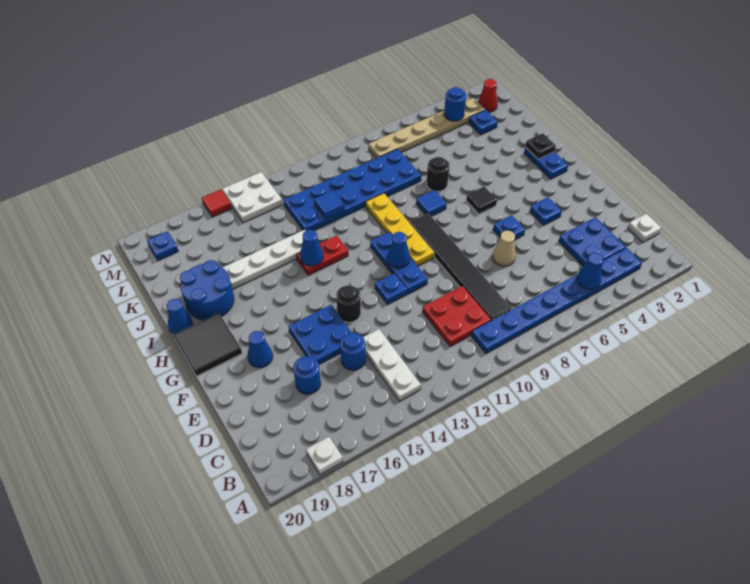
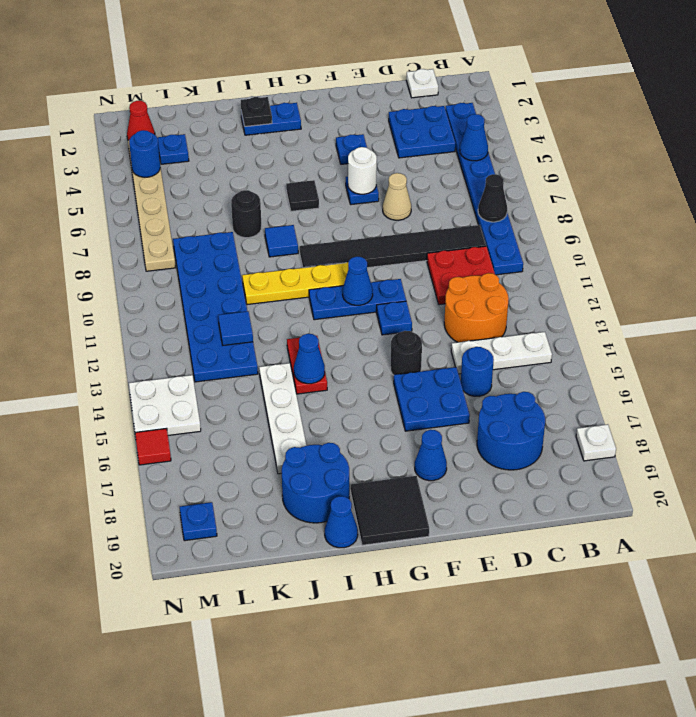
none -> black 1x1 cone [478,174,507,222]
none -> orange 2x2 round brick [444,273,509,342]
blue 1x1 round brick [293,356,321,394] -> blue 2x2 round brick [477,392,545,470]
none -> white 1x1 round brick [348,147,377,194]

